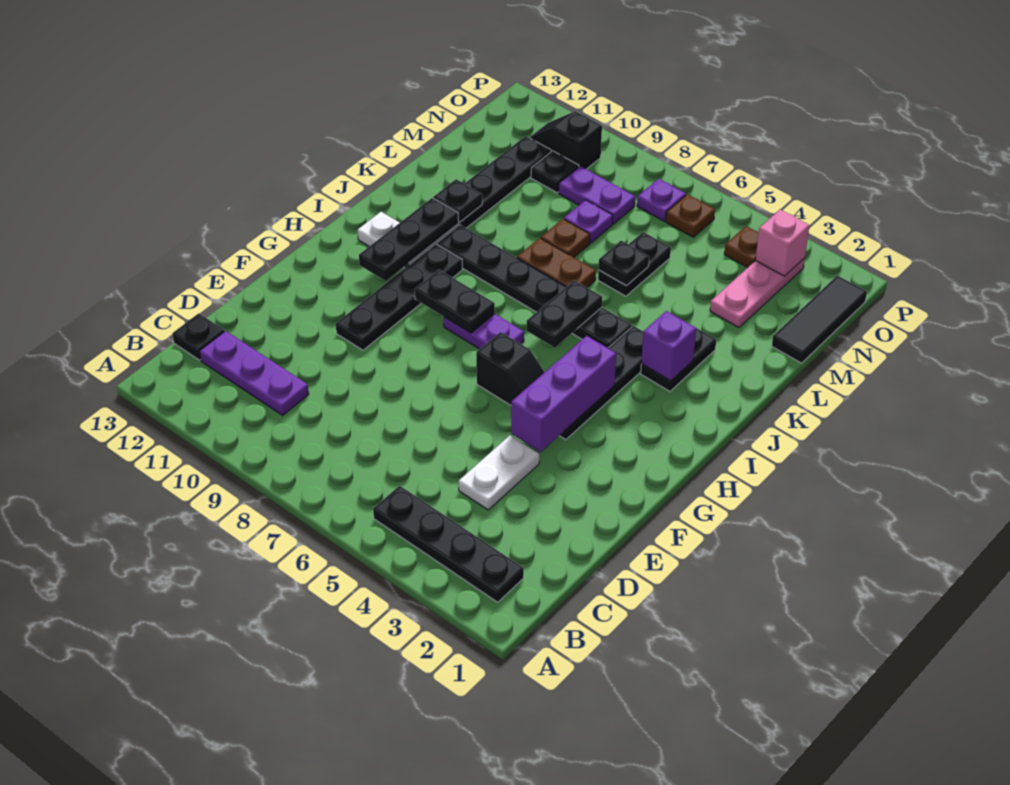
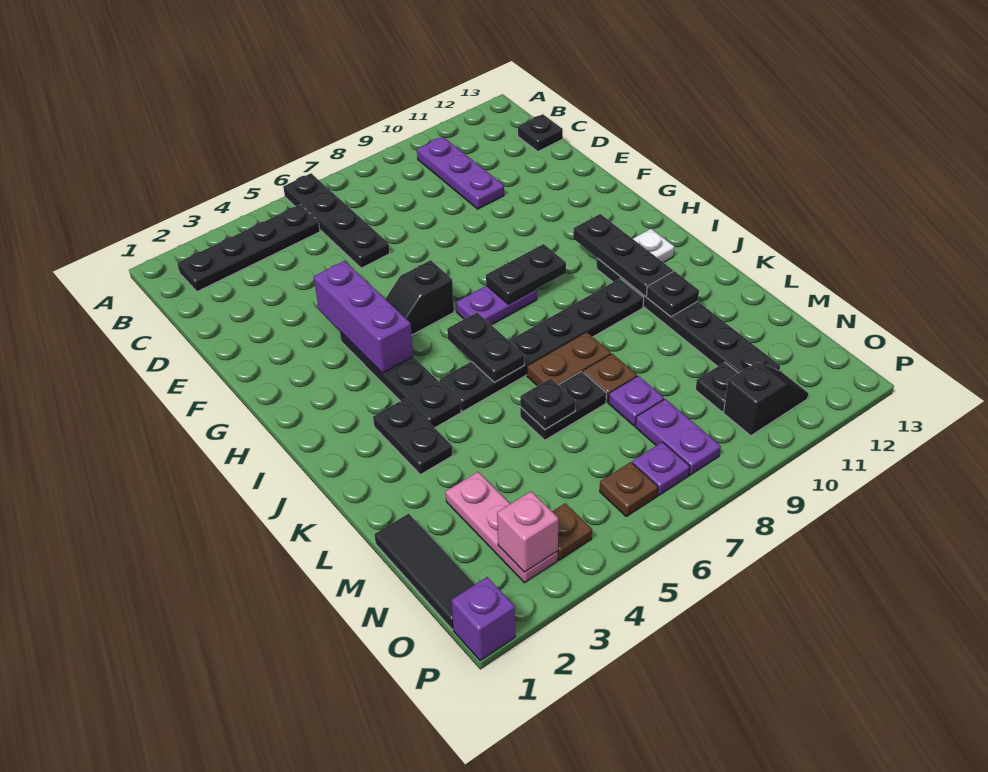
purple 1x3 plate [200,331,309,415] -> purple 1x3 plate turned to [417,137,504,209]
white 1x2 plate [459,435,539,510] -> none
black 1x4 plate [336,244,462,350] -> black 1x4 plate moved to [283,173,390,268]
purple 1x1 brick [641,311,696,381] -> purple 1x1 brick moved to [451,577,515,661]
black 1x2 plate [598,232,671,296] -> black 1x2 plate turned to [520,371,606,440]
purple 1x2 plate [559,166,635,224] -> purple 1x2 plate turned to [635,399,721,475]

